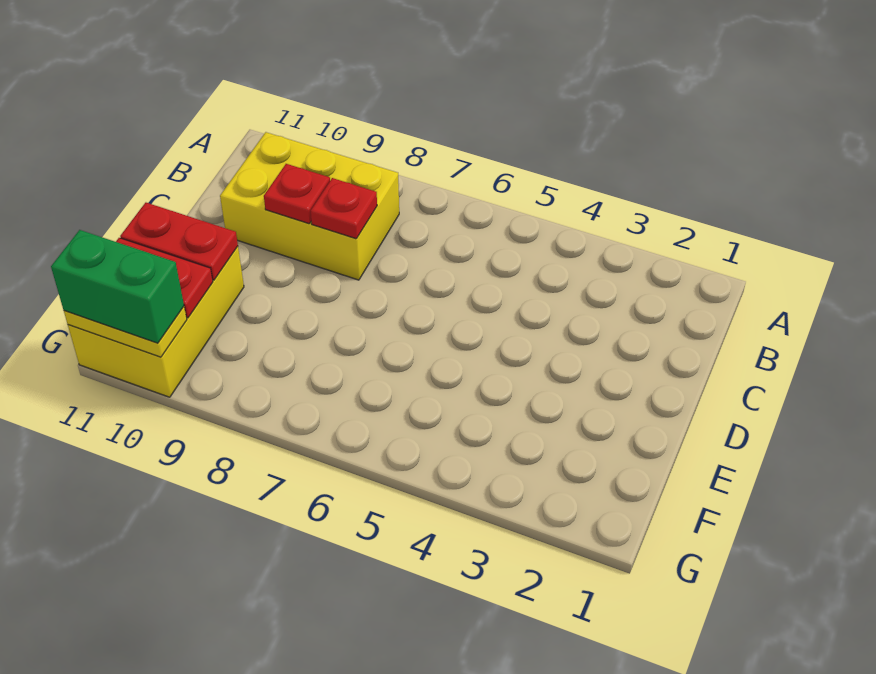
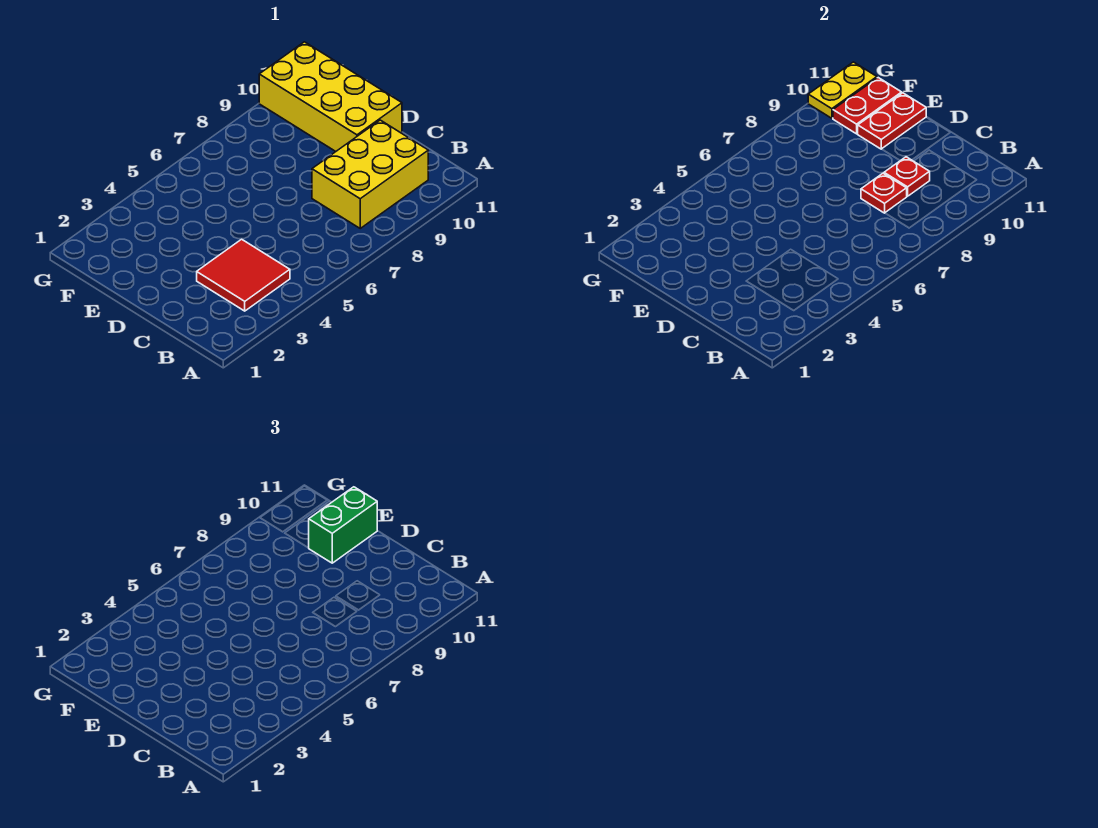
none -> red 2x2 tile [197,239,290,311]
yellow 2x3 brick [68,246,244,397] -> yellow 2x4 brick [259,42,402,151]
green 1x2 brick [51,230,184,343] -> green 1x2 brick moved to [309,487,377,563]

